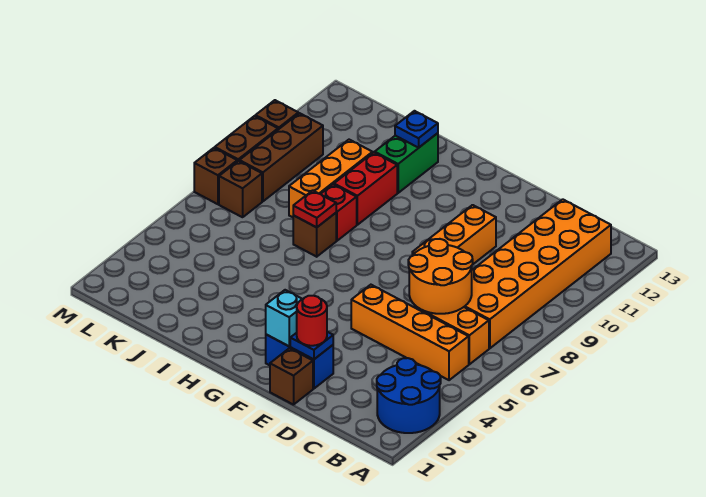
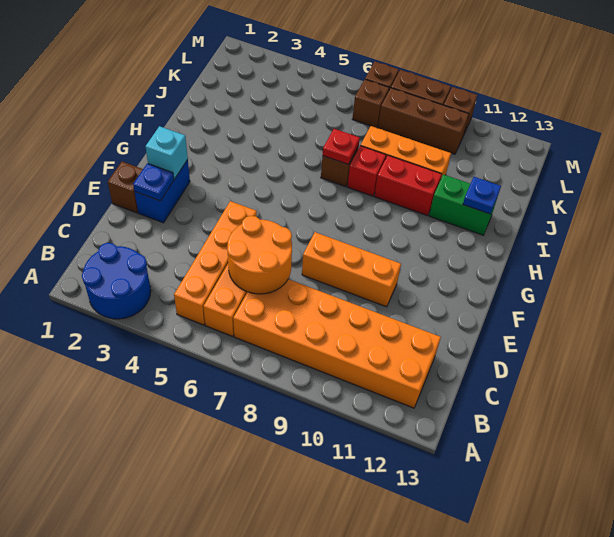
red 1x1 round brick [297,296,327,346] -> none

